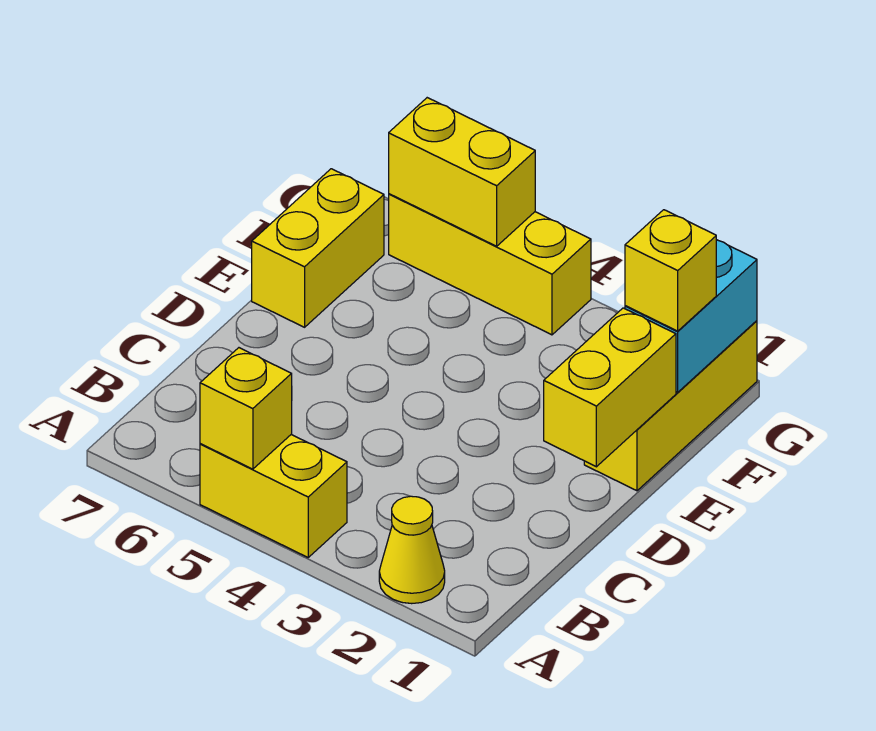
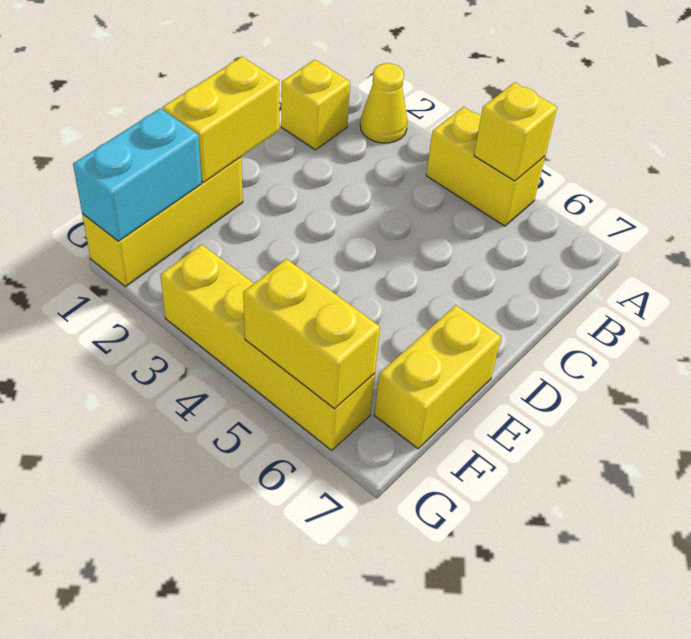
yellow 1x1 brick [625,210,716,331] -> yellow 1x1 brick moved to [281,60,350,150]
yellow 1x3 brick [389,194,591,335] -> yellow 1x4 brick [160,244,375,450]

